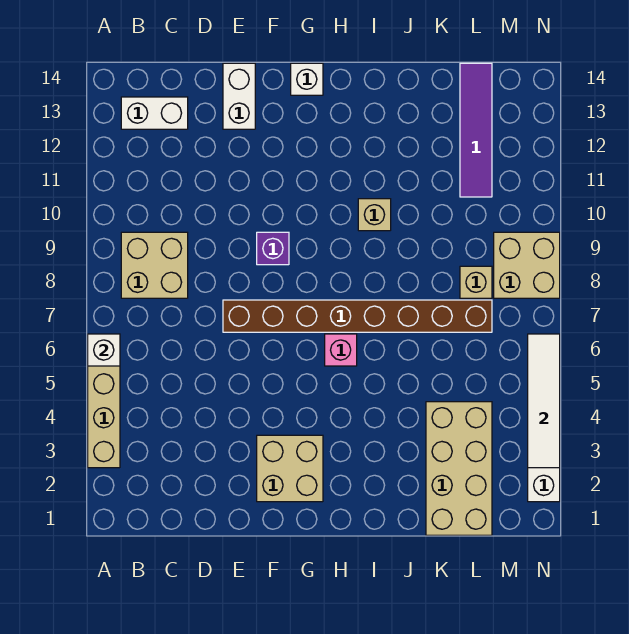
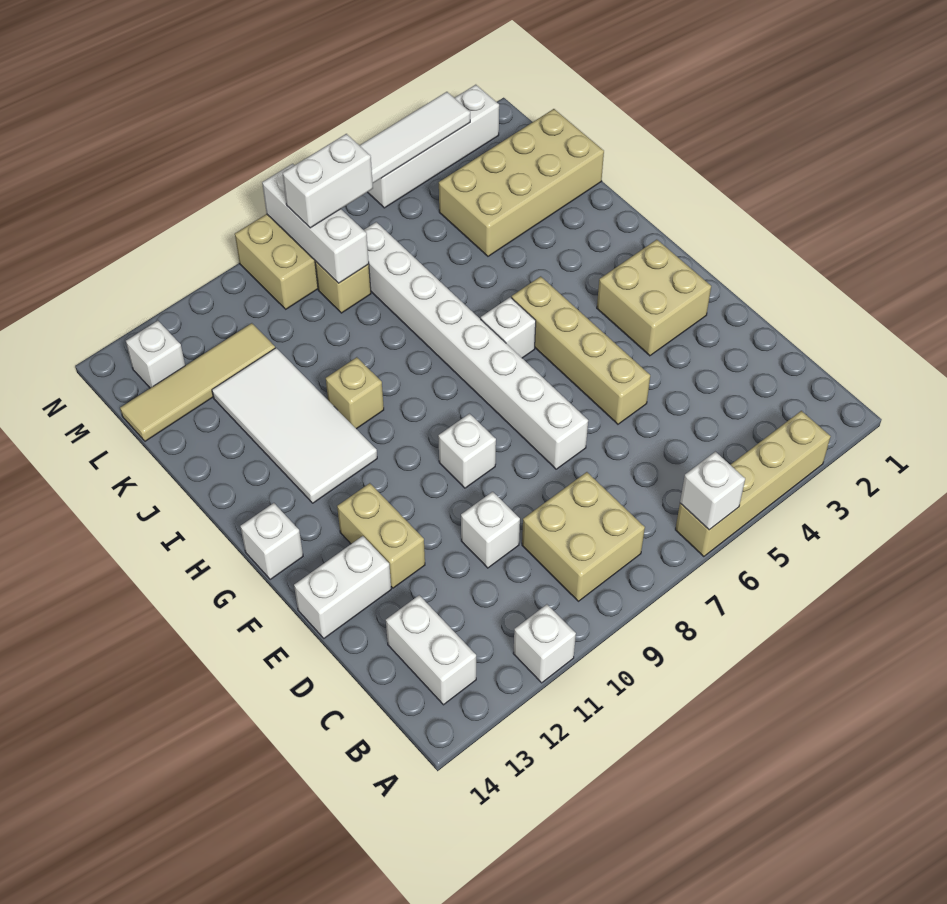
none -> white 1x1 brick [513,604,576,683]
none -> white 1x1 brick [461,492,520,568]
none -> tan 1x4 brick [512,276,650,424]
brown 1x8 brick [223,300,492,332] -> white 1x8 brick [364,222,588,469]
none -> tan 1x2 brick [337,483,425,588]
purple 1x1 brick [257,232,289,265] -> white 1x1 brick [438,414,496,488]
pink 1x1 brick [325,334,357,366] -> white 1x1 brick [481,297,536,358]
none -> white 2x4 tile [212,348,377,503]
none -> white 1x3 brick [262,164,369,283]
purple 1x4 tile [460,63,492,197] -> tan 1x4 tile [120,323,275,441]
none -> white 1x2 brick [283,134,373,228]
none -> white 1x1 brick [126,321,185,388]

